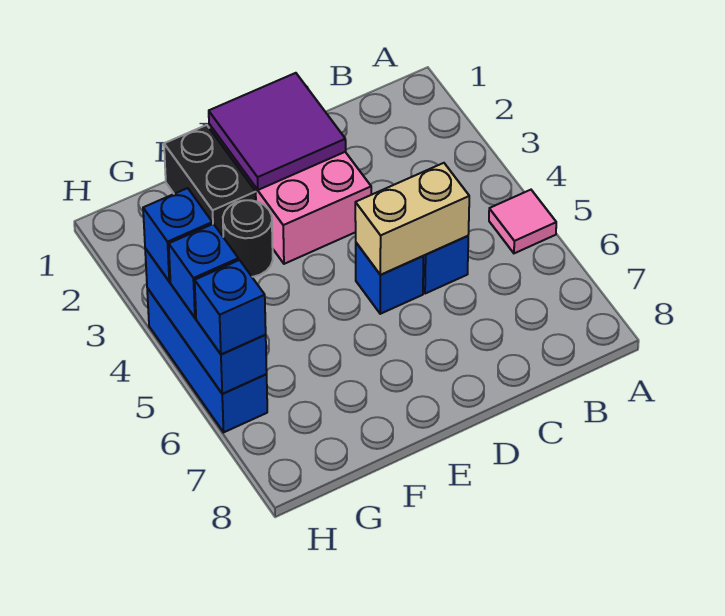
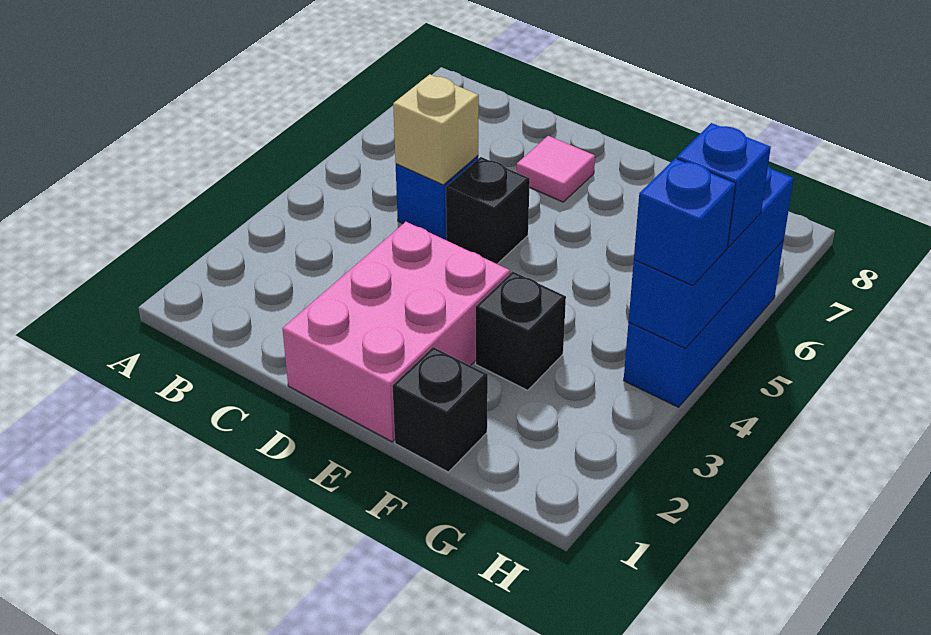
pink 1x1 tile [489,190,556,253] -> pink 1x1 tile moved to [516,136,595,202]
tan 1x2 brick [355,163,469,275] -> tan 1x1 brick [393,74,479,185]
purple 2x2 tile [209,73,346,190] -> none
blue 1x1 brick [356,243,423,314] -> black 1x1 brick [446,157,530,264]
black 1x2 brick [164,125,256,236] -> black 1x1 brick [393,347,488,472]
black 1x1 round brick [223,200,273,277] -> black 1x1 brick [476,271,566,390]
blue 1x1 brick [195,260,266,355] -> none

